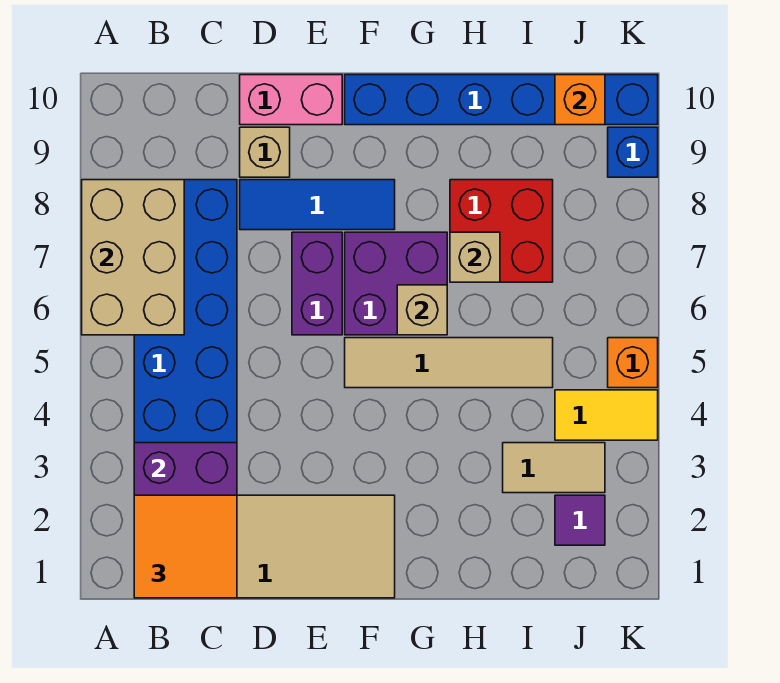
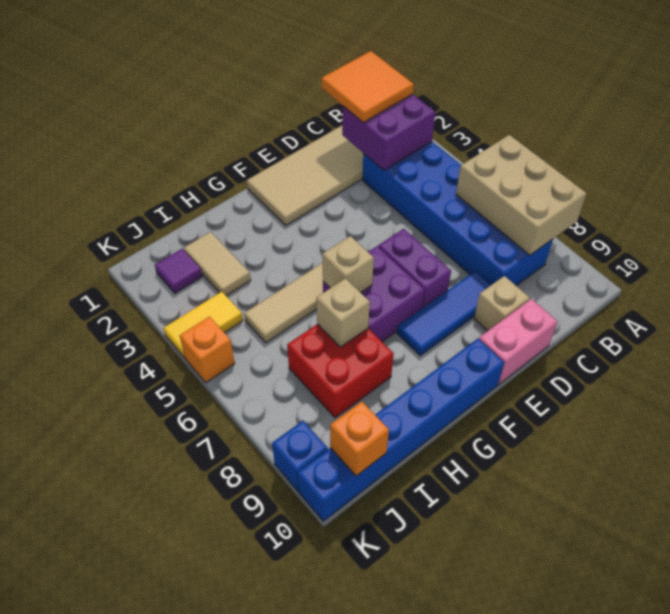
tan 1x2 tile [503,443,605,493] -> tan 1x2 tile turned to [184,232,251,296]

